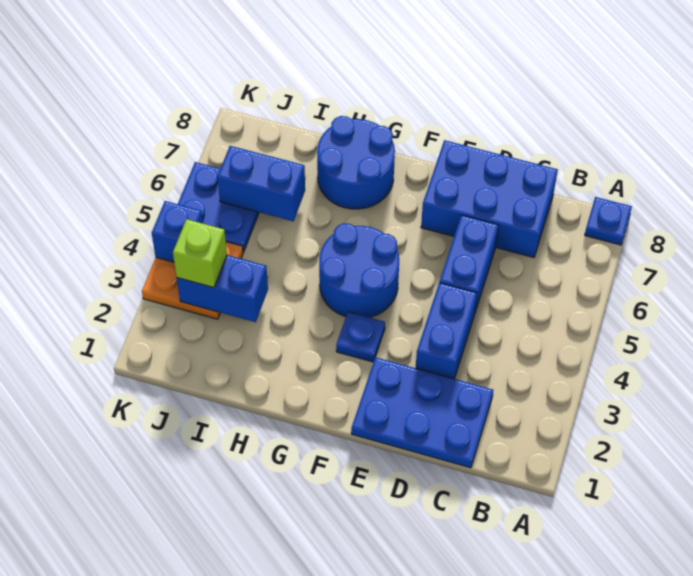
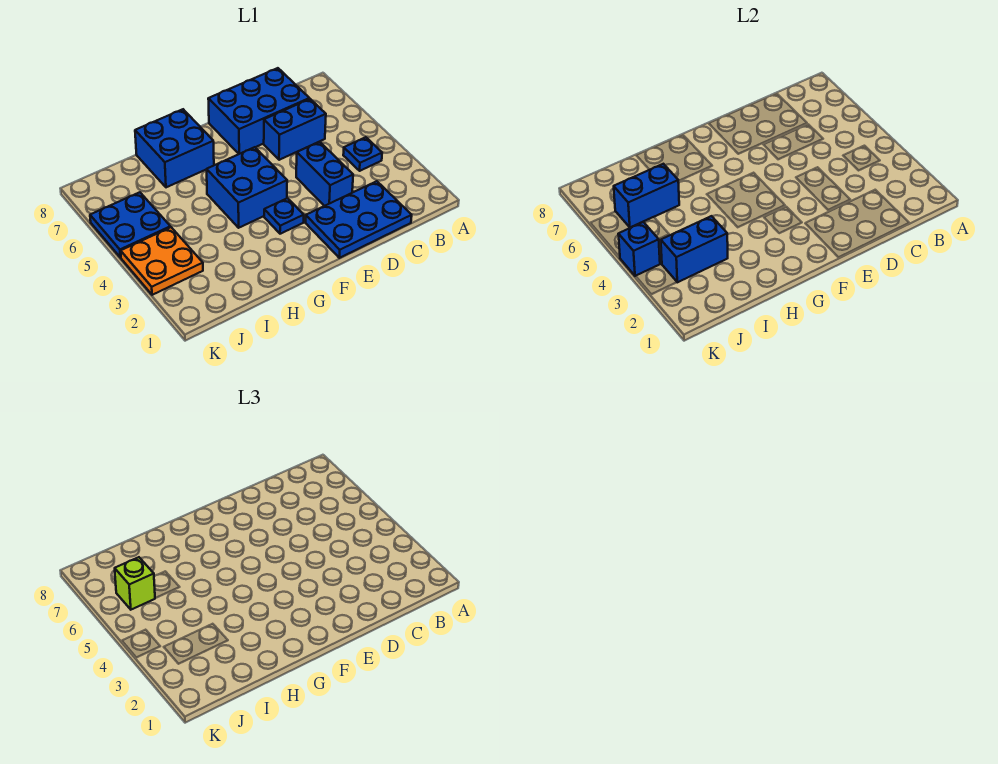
blue 1x1 plate [585,197,632,245] -> blue 1x1 plate moved to [343,137,382,171]
blue 1x2 brick [440,215,498,312] -> blue 1x2 brick turned to [264,99,326,160]
blue 2x2 round brick [319,223,399,317] -> blue 2x2 brick [207,147,287,228]
blue 2x2 round brick [317,116,395,209] -> blue 2x2 brick [135,109,214,187]
lime 1x1 brick [173,219,227,288] -> lime 1x1 brick moved to [115,557,155,610]

